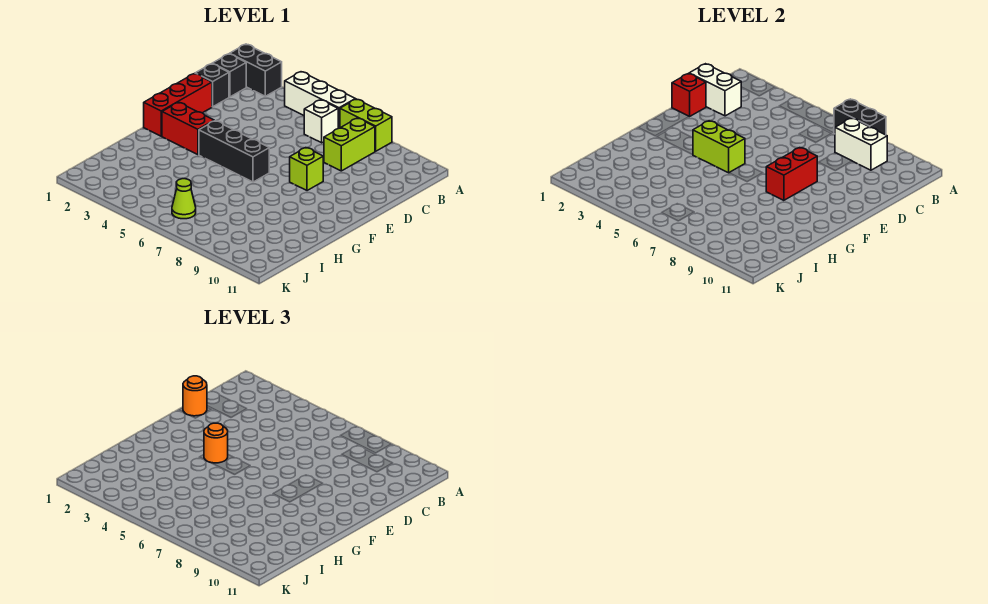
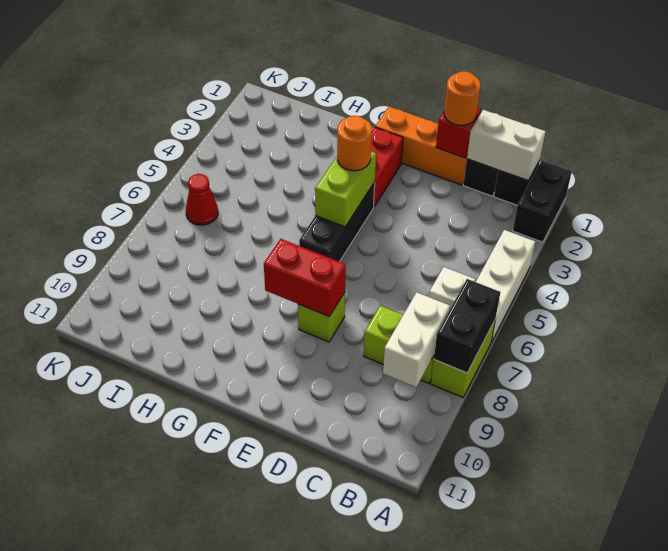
white 1x2 brick [689,64,741,116] -> white 1x2 brick turned to [467,110,546,181]
red 1x3 brick [144,74,212,136] -> orange 1x3 brick [375,107,467,185]
lime 1x1 cone [172,179,196,219] -> red 1x1 cone [186,174,218,225]

